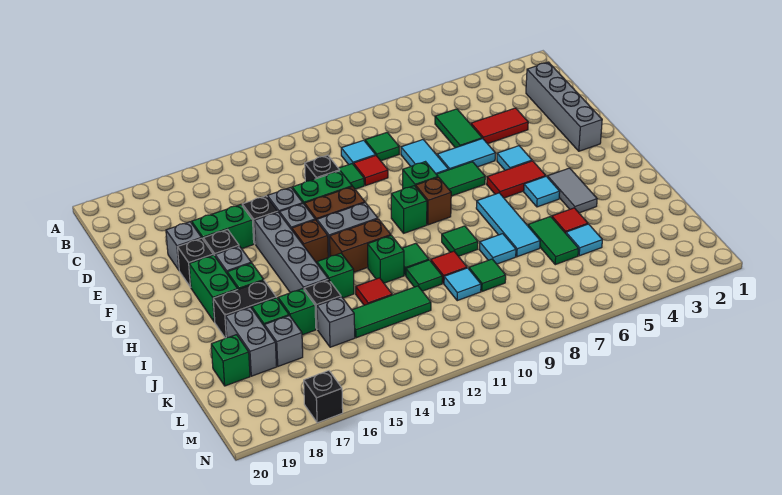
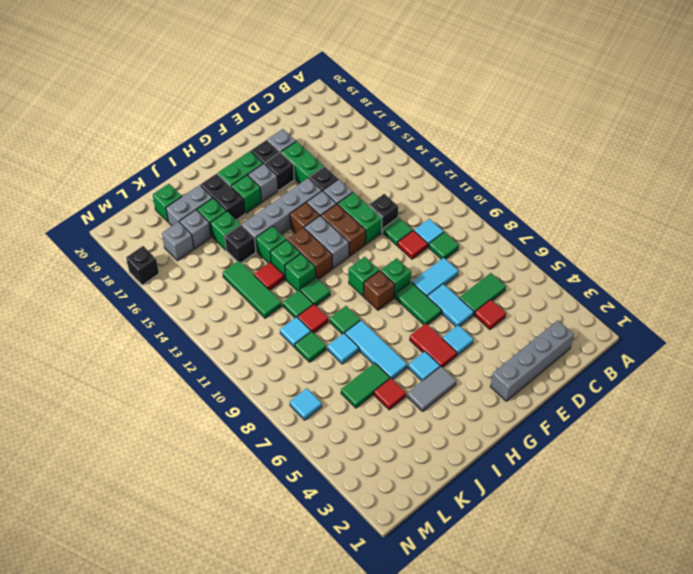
red 1x2 tile [471,108,528,144] -> red 1x1 tile [475,300,506,330]
cyan 1x3 tile [476,193,540,257] -> cyan 1x3 tile turned to [345,320,407,380]
none -> green 1x1 brick [270,240,301,279]
cyan 1x1 tile [566,224,602,256] -> cyan 1x1 tile moved to [290,388,322,420]
grey 1x1 brick [317,297,355,347] -> grey 1x1 brick moved to [162,222,194,261]

